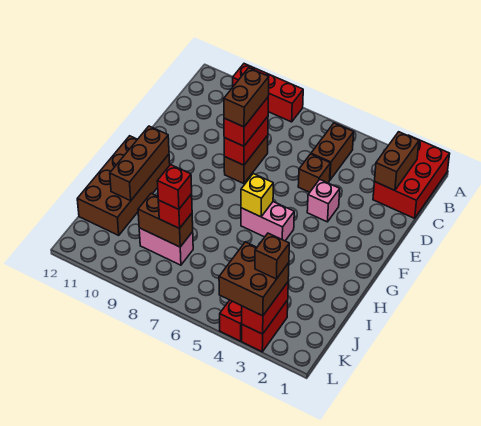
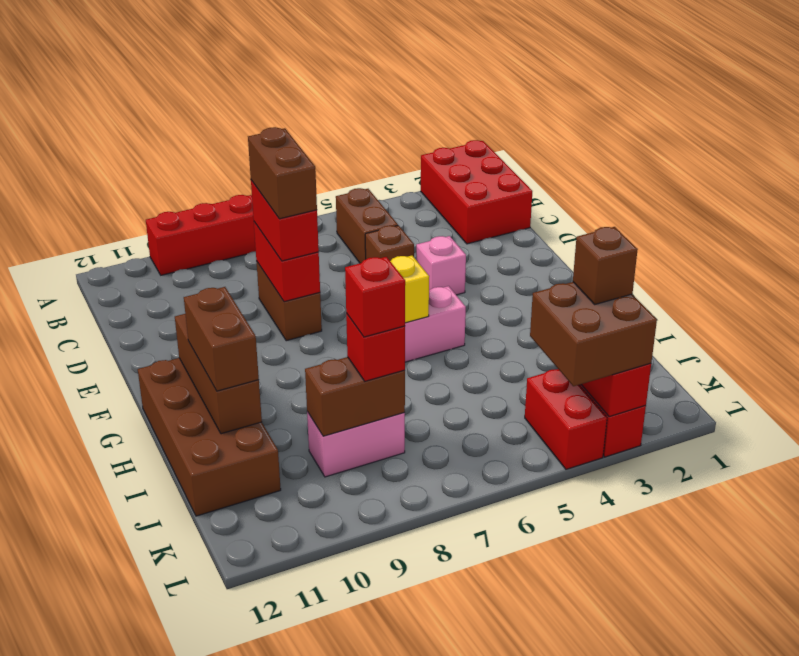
brown 1x2 brick [375,132,419,190] -> brown 1x2 brick moved to [184,287,259,391]

